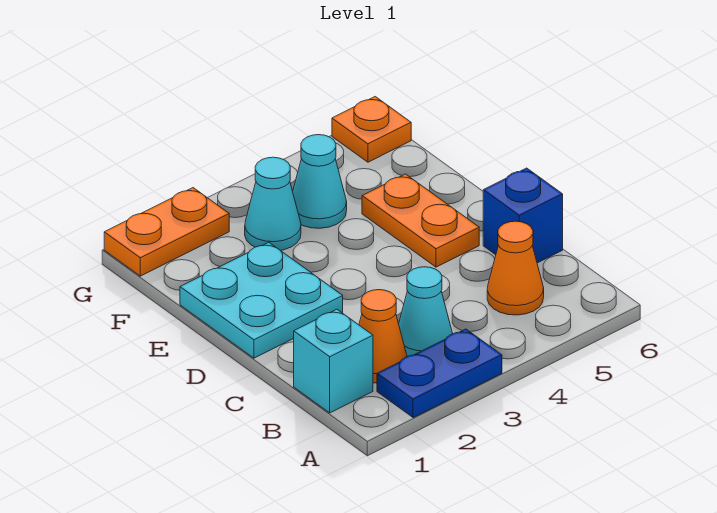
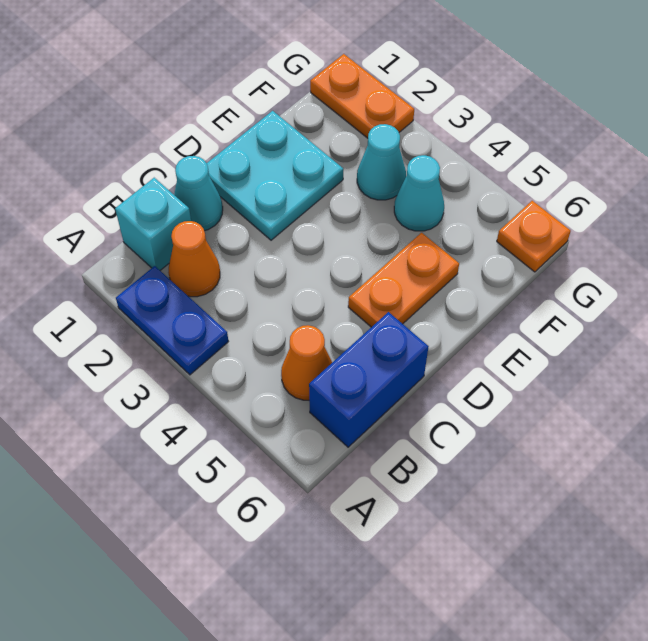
cyan 1x1 cone [399,267,453,357] -> cyan 1x1 cone moved to [174,156,223,231]
blue 1x1 brick [483,168,563,263] -> blue 1x2 brick [309,312,429,447]

